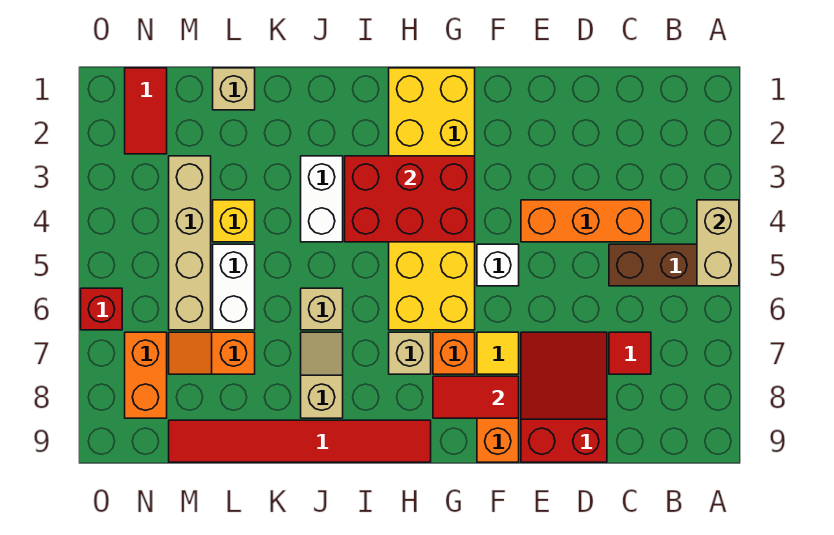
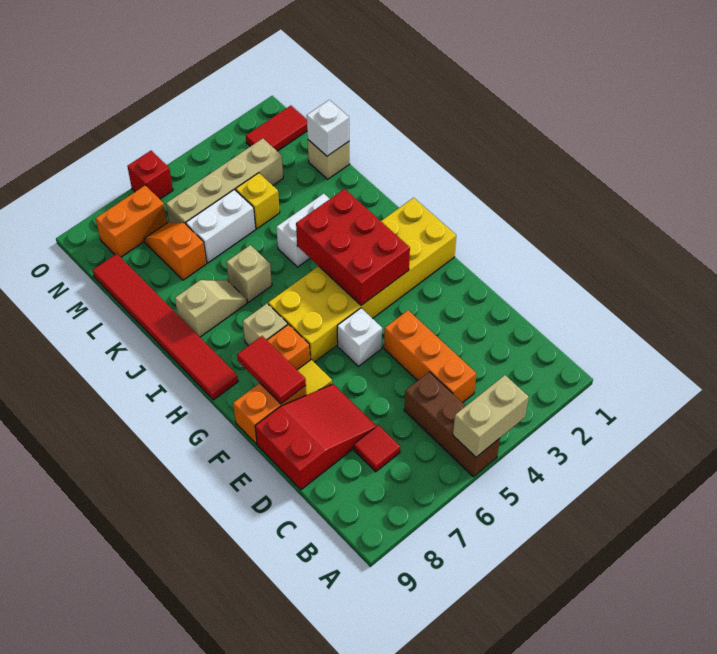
none -> white 1x1 brick [307,100,349,156]

